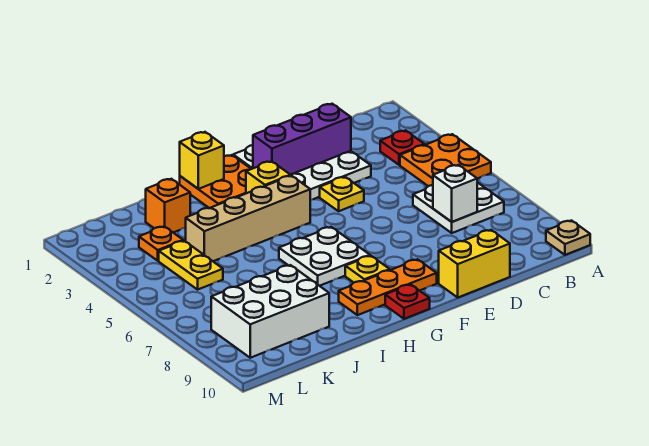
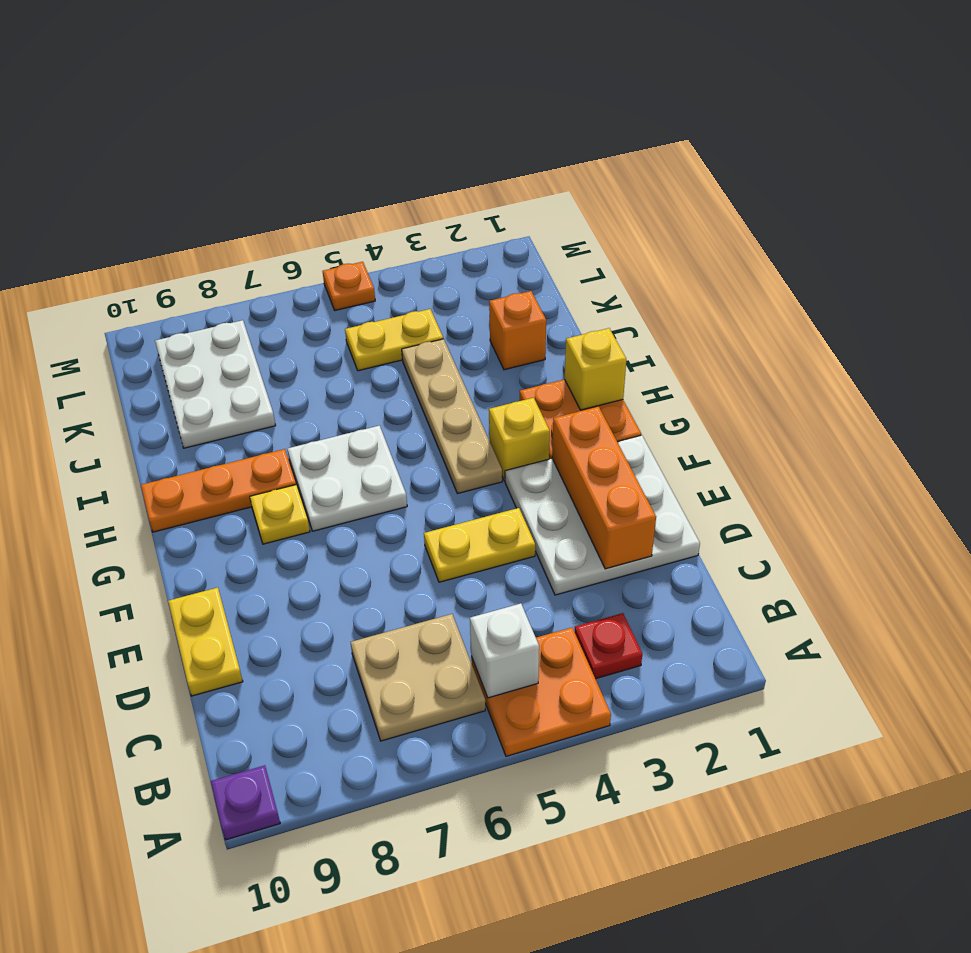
tan 1x1 plate [546,221,590,255] -> purple 1x1 plate [211,765,280,840]
white 2x2 plate [413,182,504,233] -> tan 2x2 plate [351,614,485,741]
white 1x1 brick [433,165,477,222] -> white 1x1 brick moved to [470,603,539,698]
purple 1x3 brick [253,104,351,174] -> orange 1x3 brick [552,407,656,569]
yellow 1x2 brick [439,230,510,297] -> yellow 1x2 plate [168,588,243,696]
yellow 1x1 plate [320,177,364,211] -> yellow 1x2 plate [424,508,535,582]
orange 1x3 plate [339,259,437,315] -> orange 1x3 plate turned to [141,449,296,532]
tan 1x4 brick [186,176,310,261] -> tan 1x4 plate [402,339,502,494]
red 1x1 plate [385,284,430,319] -> none
white 2x3 brick [211,265,329,358] -> white 2x3 plate [155,320,276,448]
orange 1x1 plate [139,226,183,261] -> orange 1x1 plate moved to [323,262,375,310]

